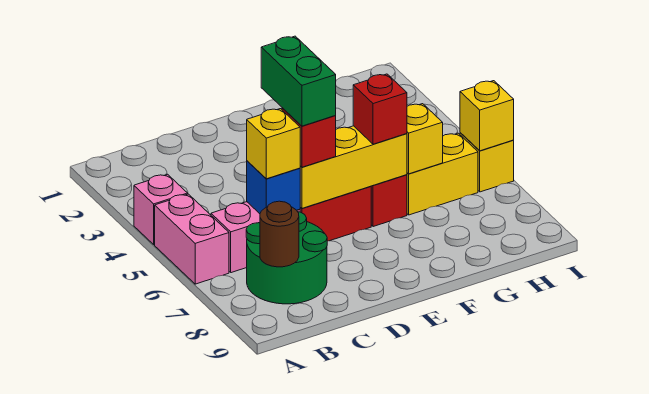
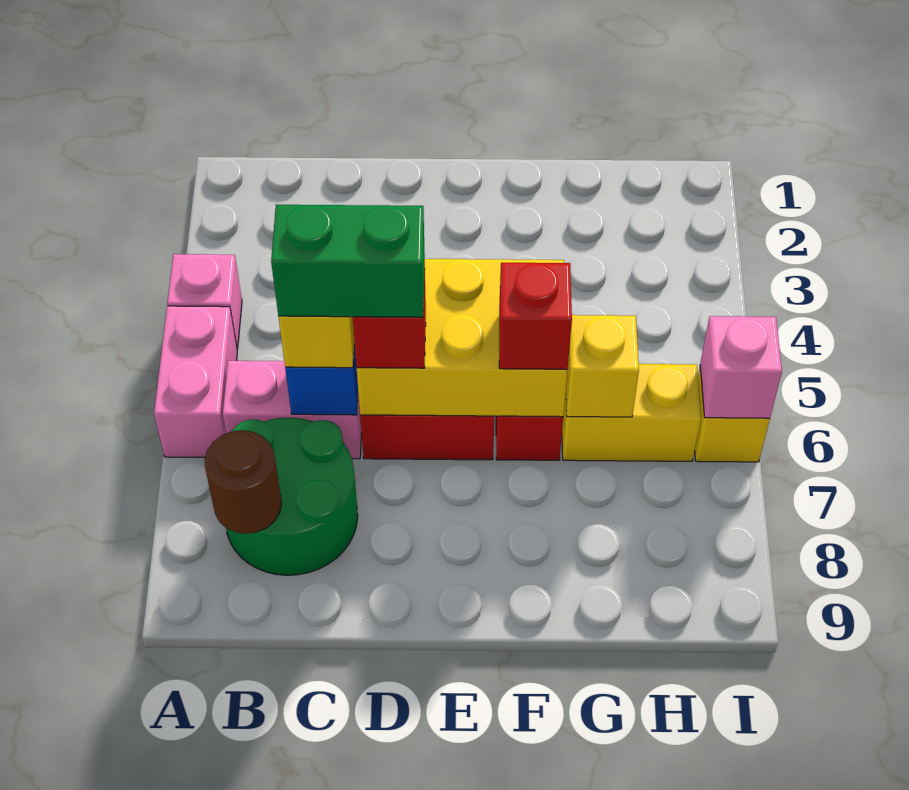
green 1x2 brick [261,36,336,126] -> green 1x2 brick turned to [271,205,425,317]
yellow 1x3 brick [300,126,407,208] -> yellow 2x3 brick [357,259,567,417]
yellow 1x1 brick [460,81,514,151] -> pink 1x1 brick [700,316,782,418]

